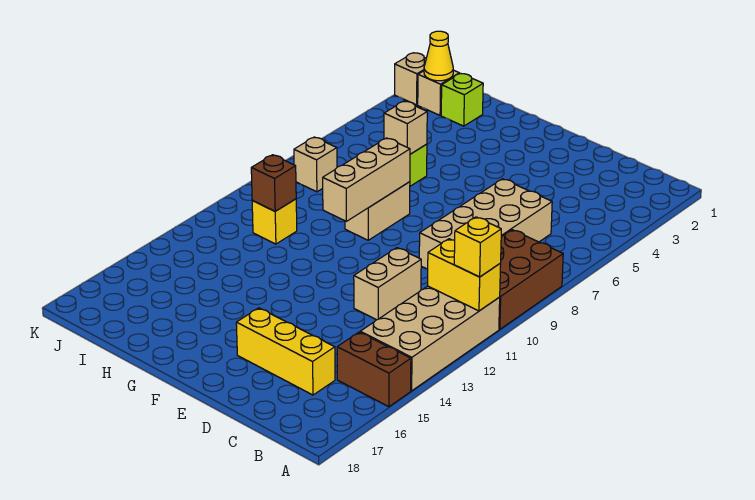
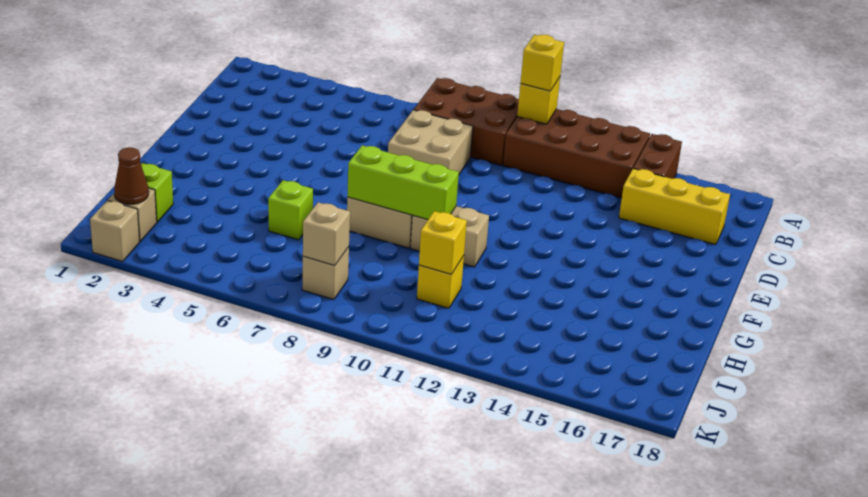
tan 2x4 brick [360,286,500,391] -> brown 2x4 brick [503,109,650,198]
yellow 1x2 brick [427,239,501,311] -> yellow 1x1 brick [517,77,560,124]
tan 2x4 brick [419,179,552,269] -> tan 2x2 brick [388,110,473,174]
yellow 1x3 brick [236,308,335,395] -> yellow 1x3 brick turned to [619,169,730,245]
tan 1x2 brick [354,248,421,320] -> tan 1x2 brick moved to [411,206,489,267]
tan 1x3 brick [323,138,410,221] -> lime 1x3 brick [347,145,459,220]
tan 1x1 brick [384,101,427,154] -> tan 1x1 brick moved to [303,202,350,266]
brown 1x1 brick [251,155,296,211] -> yellow 1x1 brick [419,211,467,274]
yellow 1x1 cone [424,31,453,81] -> brown 1x1 cone [114,147,149,204]

